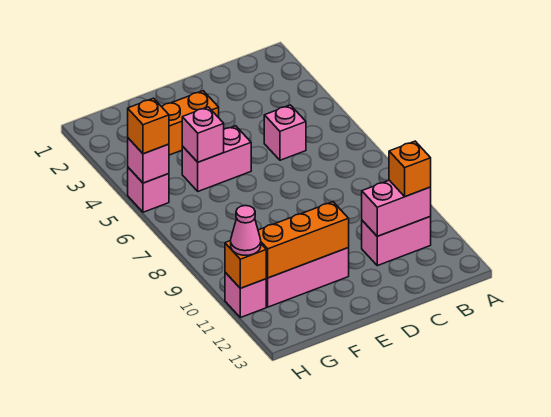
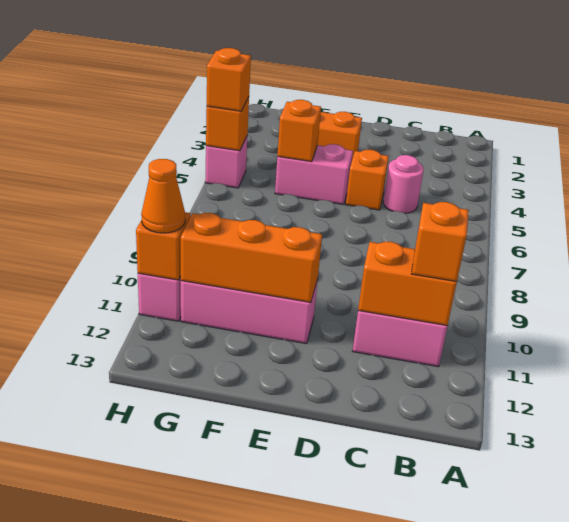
pink 1x2 brick [362,180,431,236] -> orange 1x2 brick [358,242,457,326]
pink 1x1 brick [264,105,306,160] -> pink 1x1 round brick [383,155,424,213]
none -> orange 1x1 brick [346,150,389,210]
pink 1x1 brick [182,107,224,162] -> orange 1x1 brick [277,100,321,162]
pink 1x1 brick [128,138,169,183] -> orange 1x1 brick [206,97,249,151]
pink 1x1 cone [231,206,261,255] -> orange 1x1 cone [141,159,185,233]

